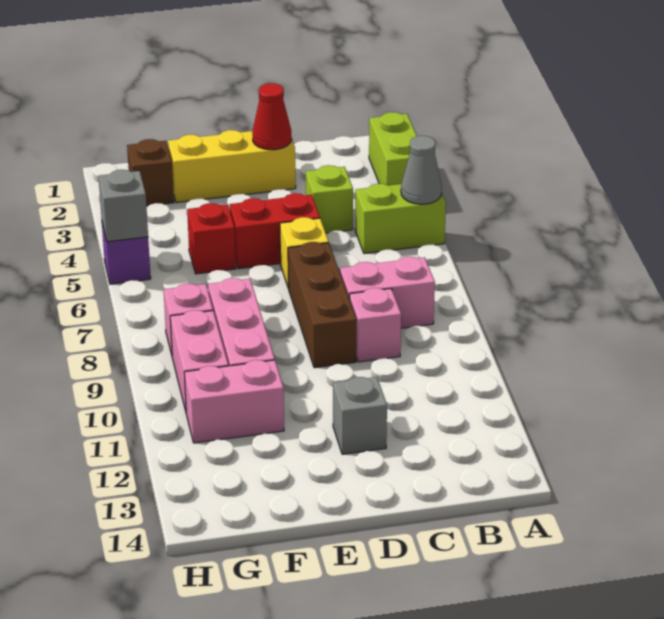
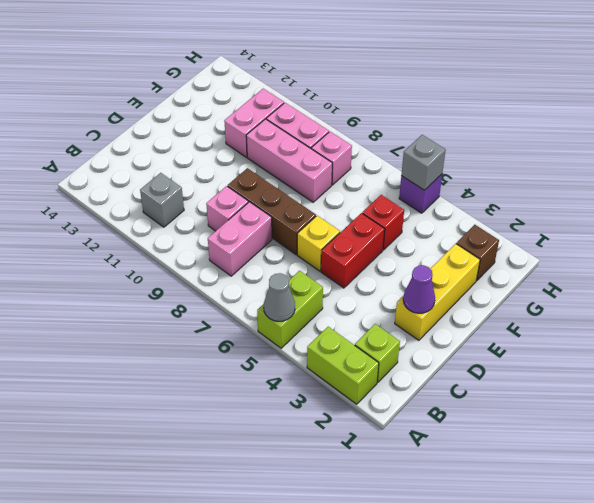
lime 1x1 brick [306,165,353,233] -> lime 1x1 brick moved to [355,324,400,382]
red 1x1 cone [252,83,292,150] -> purple 1x1 cone [403,265,435,313]
grey 1x1 brick [333,377,387,454] -> grey 1x1 brick moved to [140,173,184,227]

